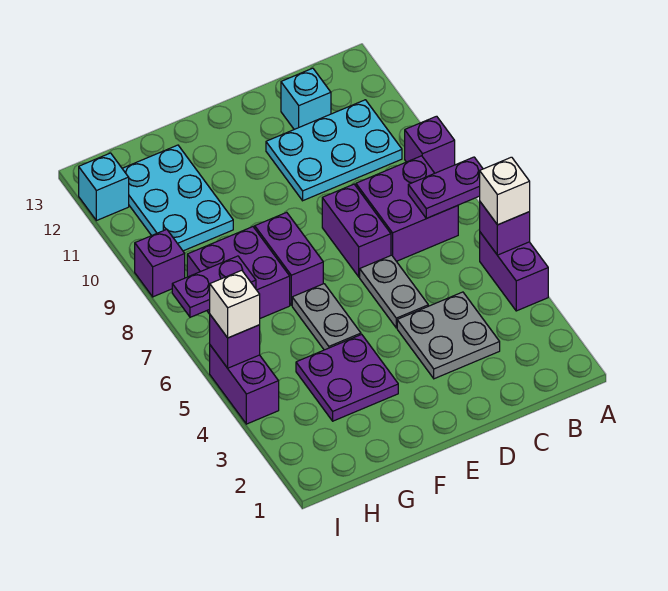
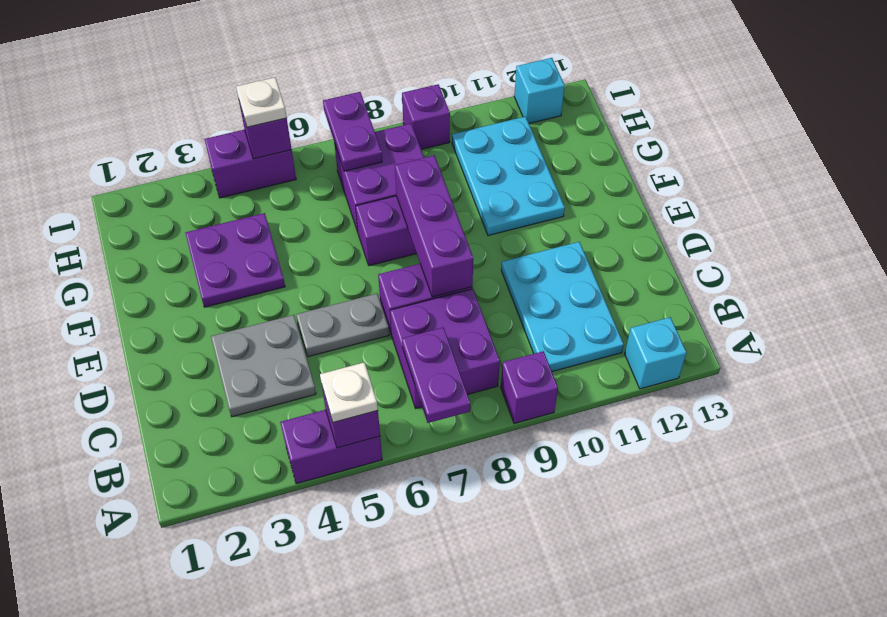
white 1x1 brick [480,157,530,225] -> white 1x1 plate [320,362,378,422]
cyan 1x1 brick [281,68,331,129] -> cyan 1x1 brick moved to [625,317,687,389]
none -> purple 1x3 brick [395,155,473,297]
grey 1x2 plate [292,284,361,350] -> none
cyan 2x3 plate [122,145,233,251] -> cyan 2x3 plate turned to [452,117,565,236]
white 1x1 brick [210,270,260,338] -> white 1x1 plate [236,77,287,127]

